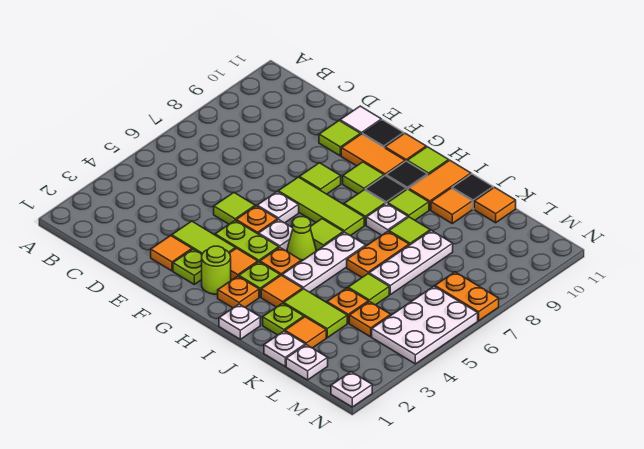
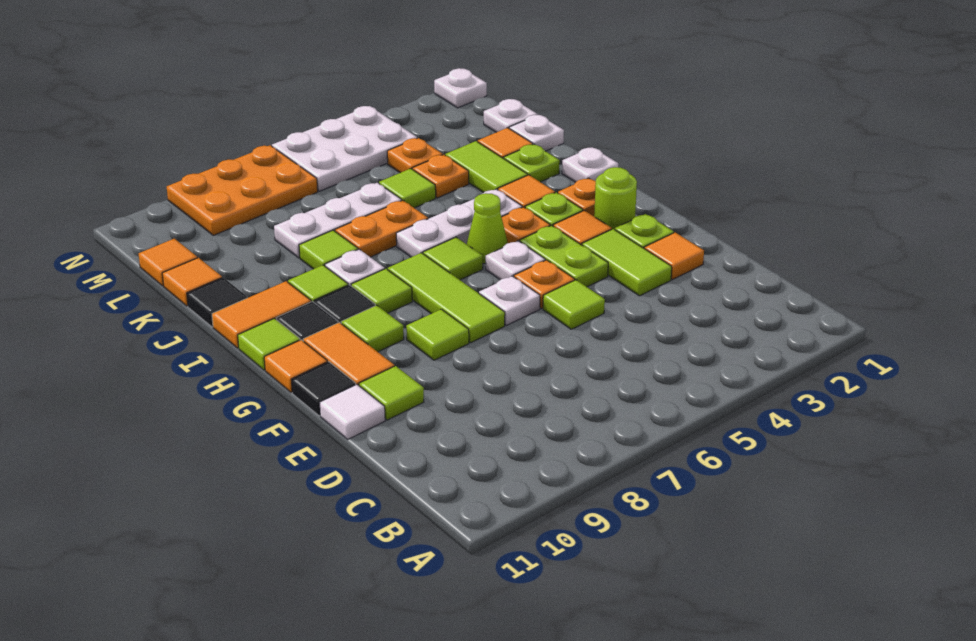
orange 1x1 tile [431,188,472,223] -> orange 1x1 tile moved to [139,239,197,286]
orange 1x2 plate [435,272,499,321] -> orange 2x3 plate [167,145,318,235]

